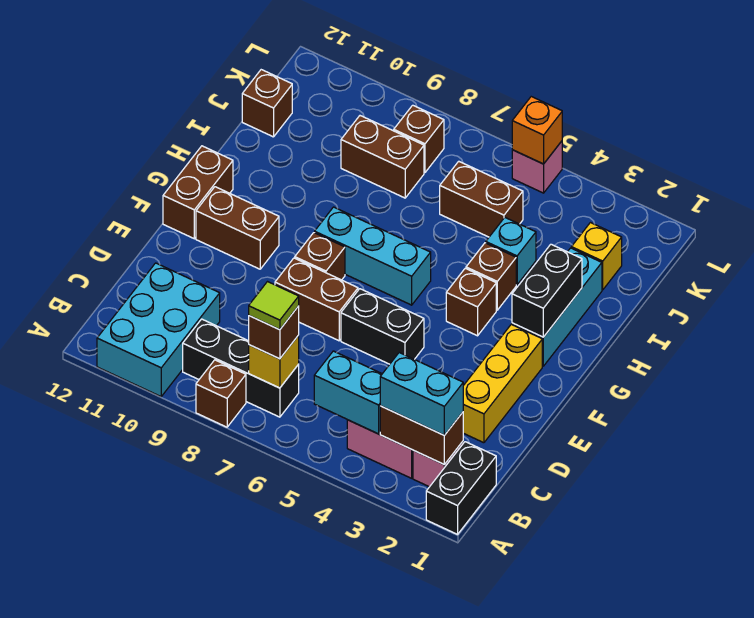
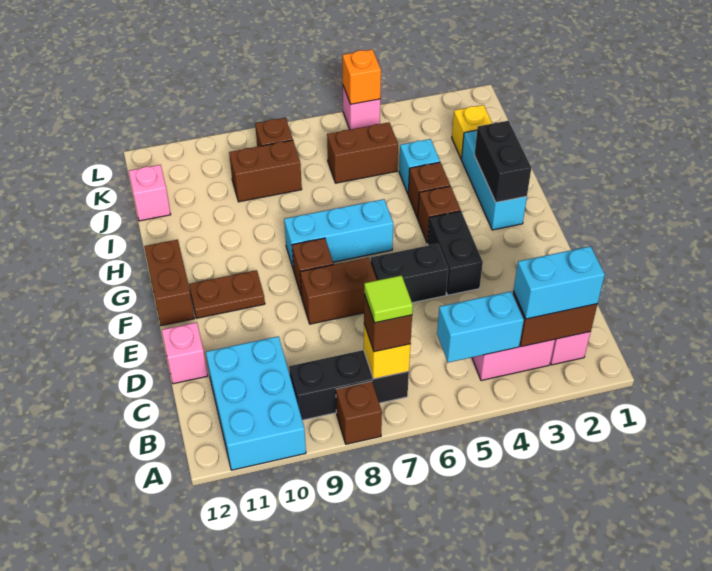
black 1x2 brick [426,442,496,534] -> black 1x2 brick moved to [427,211,483,295]
yellow 1x3 brick [463,324,542,443] -> none
none -> pink 1x1 brick [162,322,208,384]
brown 1x2 brick [196,187,279,269] -> brown 1x2 plate [189,270,265,318]
brown 1x1 brick [242,70,292,137] -> pink 1x1 brick [129,165,171,221]

